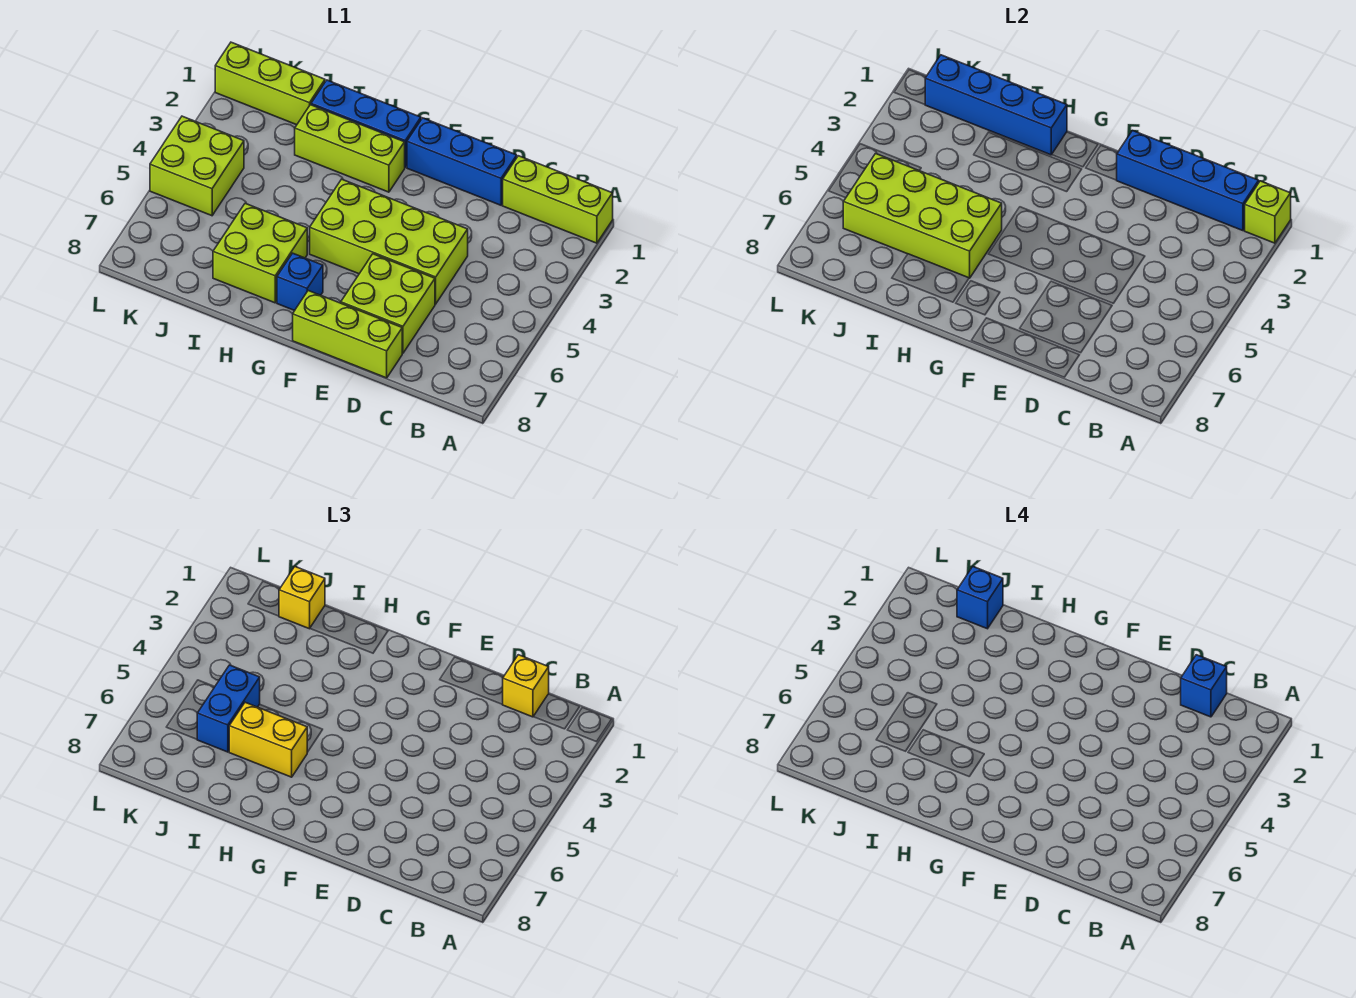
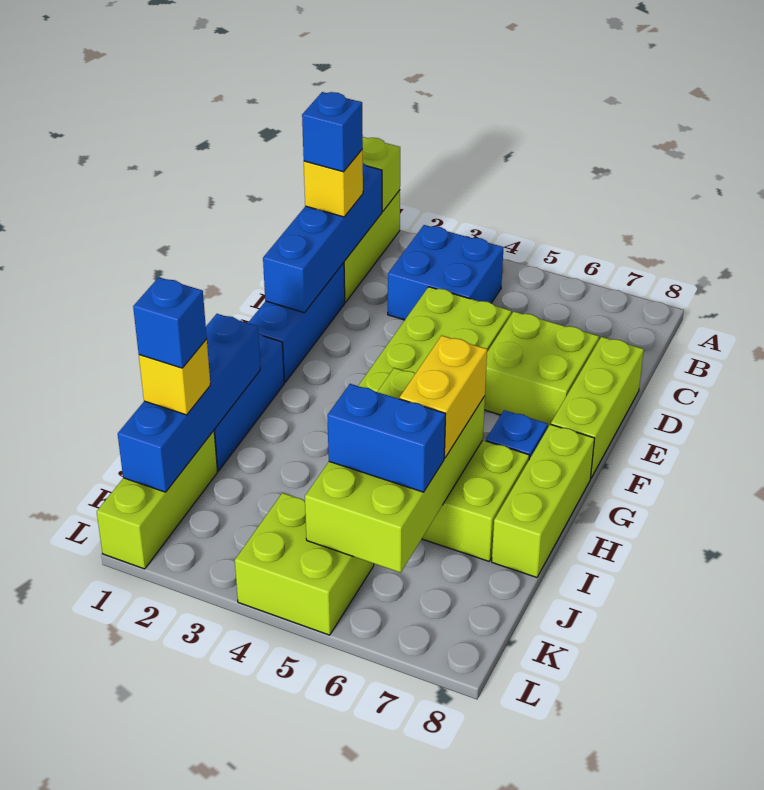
none -> blue 2x2 brick [388,225,504,320]
lime 1x3 brick [295,105,405,192] -> lime 1x3 brick moved to [492,424,595,577]

